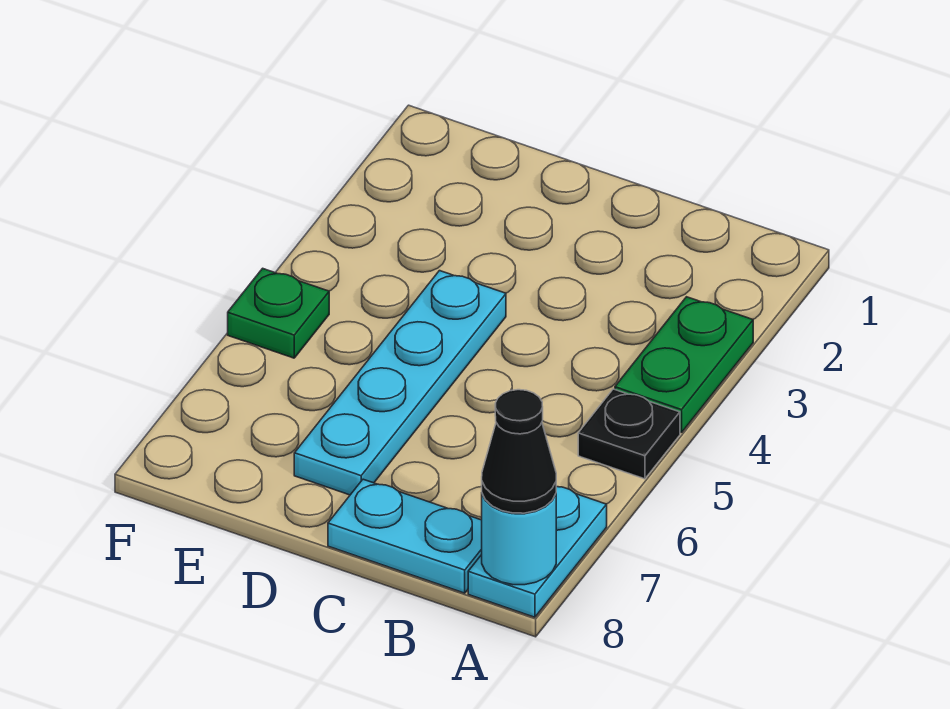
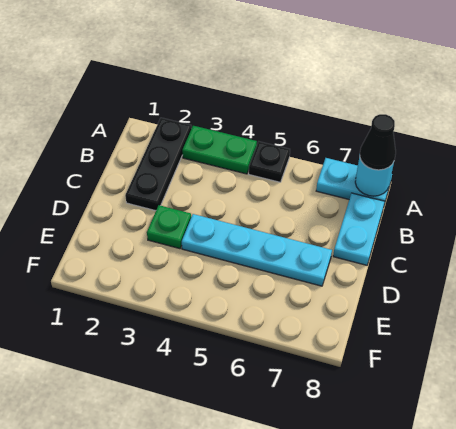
none -> black 1x3 plate [125,118,191,211]
green 1x1 plate [228,268,329,358] -> green 1x1 plate moved to [147,205,191,249]

